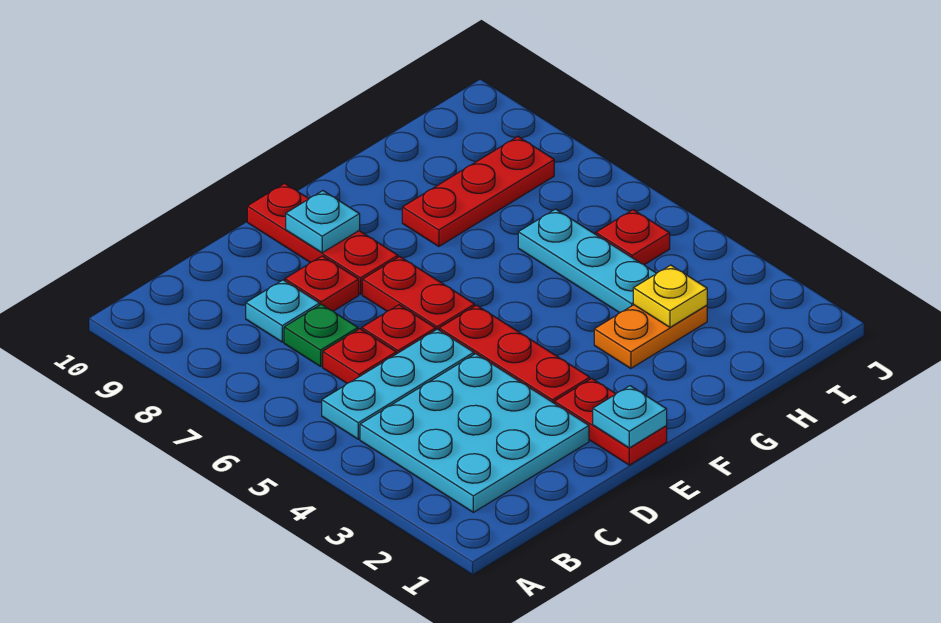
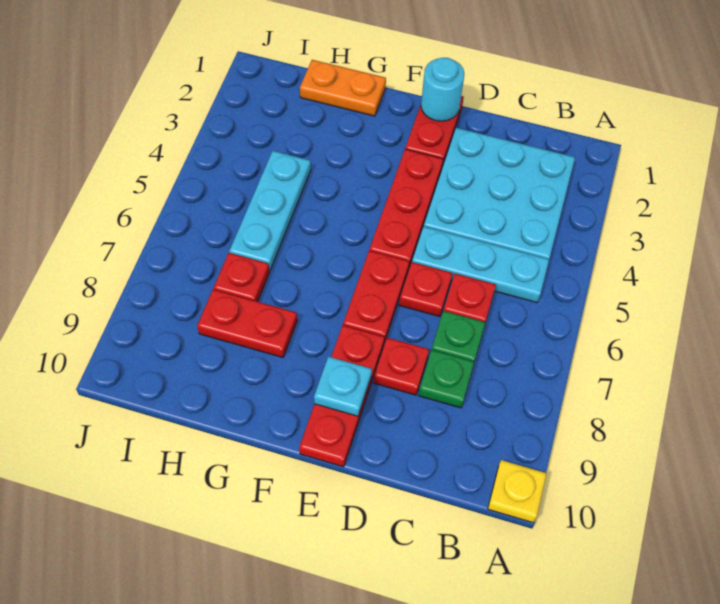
cyan 1x1 plate [246,280,320,342] -> green 1x1 plate [419,350,474,408]
cyan 1x1 plate [593,386,667,448] -> cyan 1x1 round brick [421,58,465,121]
orange 1x2 plate [594,305,707,368] -> orange 1x2 plate moved to [300,60,386,116]
red 1x3 plate [402,137,554,246] -> red 1x2 plate [197,290,297,358]
yellow 1x1 plate [633,265,707,327] -> yellow 1x1 plate moved to [488,460,547,523]
red 1x1 plate [596,210,670,265] -> red 1x1 plate moved to [214,253,270,302]

